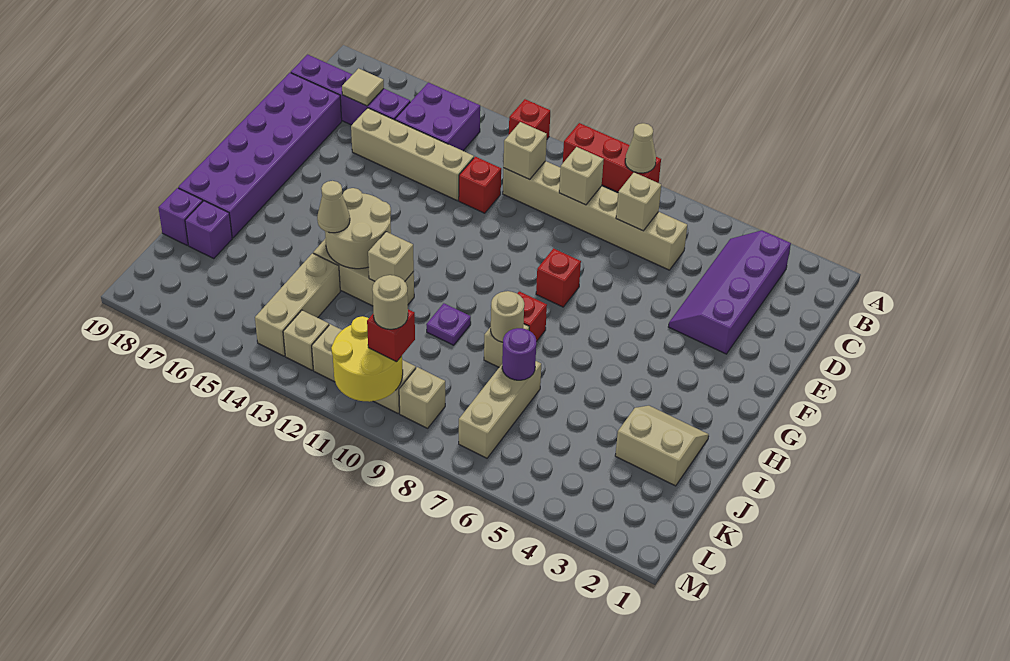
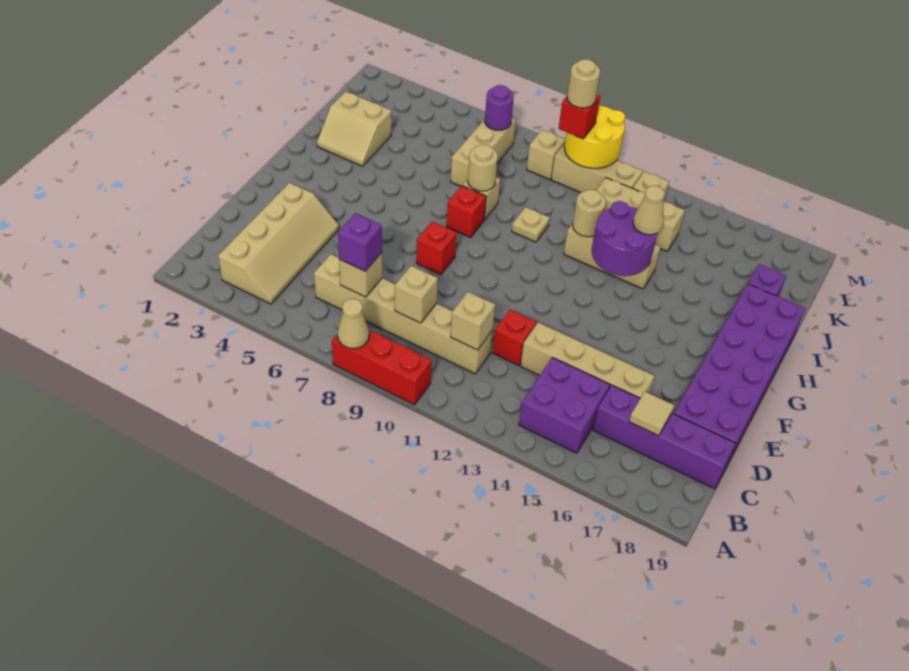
red 1x1 brick [509,99,550,139] -> none
purple 2x4 slope [668,230,791,354] -> tan 2x4 slope [218,183,339,304]
tan 2x2 round brick [325,188,391,269] -> purple 2x2 round brick [592,201,657,276]
purple 1x1 plate [426,303,471,345] -> tan 1x1 plate [512,207,550,242]
tan 1x1 brick [368,232,414,281] -> tan 1x1 round brick [573,189,606,237]
purple 1x1 round brick [502,328,536,380] -> purple 1x1 round brick moved to [485,85,514,130]
tan 1x3 brick [255,253,340,356] -> tan 1x3 brick turned to [597,178,685,251]
purple 1x1 brick [158,188,203,245] -> purple 1x1 brick moved to [338,213,382,271]

